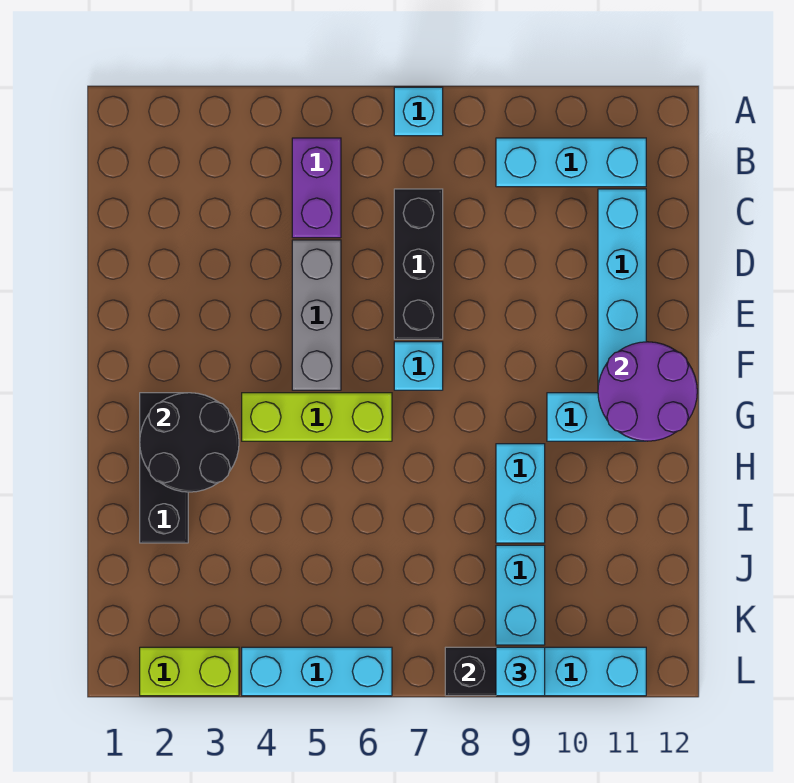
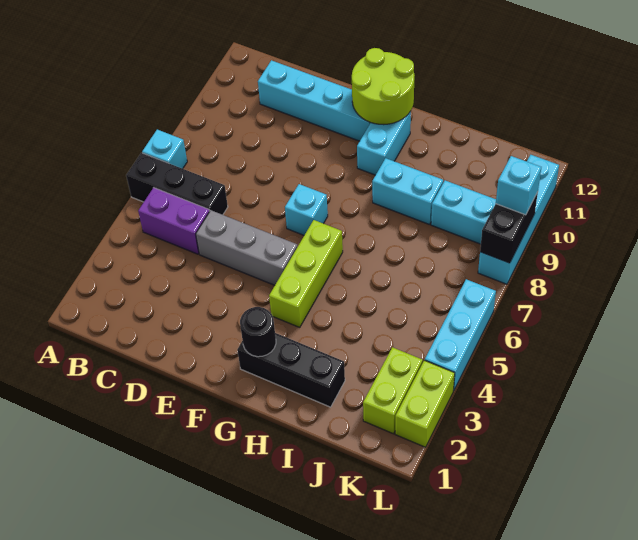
cyan 1x3 brick [496,138,646,187] -> none
black 1x3 brick [394,189,443,339] -> black 1x3 brick moved to [126,153,228,215]
purple 2x2 round brick [598,342,697,441] -> lime 2x2 round brick [352,48,415,125]
black 2x2 round brick [140,393,239,492] -> black 1x1 round brick [240,307,276,357]
none -> lime 1x2 brick [363,347,423,434]

